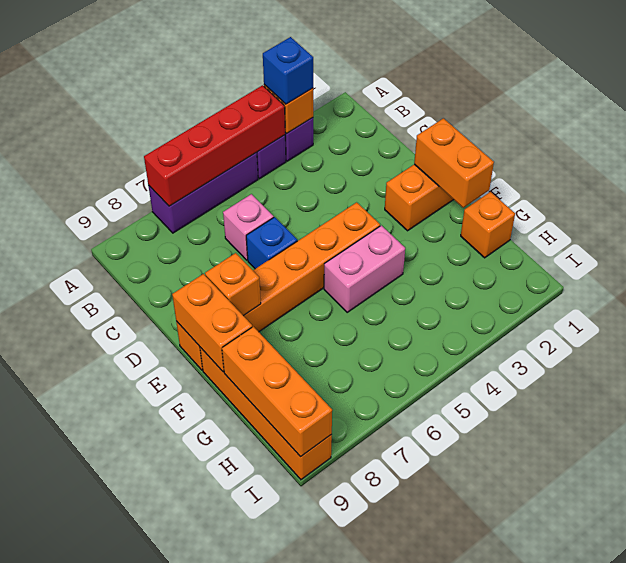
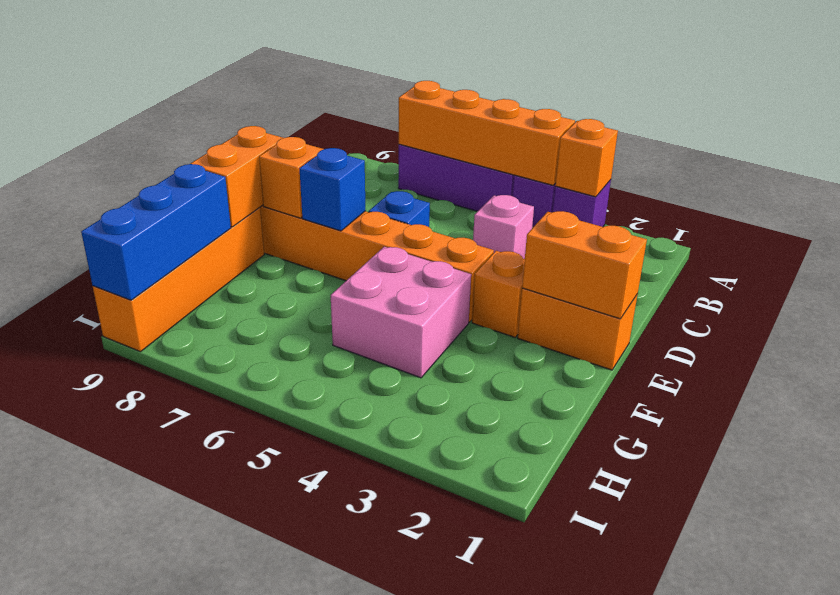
blue 1x1 brick [263,37,313,104] -> blue 1x1 brick moved to [299,148,366,231]
red 1x4 brick [144,85,285,206] -> orange 1x4 brick [399,81,575,185]
pink 1x1 brick [223,194,274,260] -> pink 1x1 brick moved to [473,195,534,259]
orange 1x2 brick [414,118,494,208] -> orange 1x2 brick turned to [522,211,647,319]
pink 1x2 brick [324,225,405,312] -> pink 2x2 brick [331,247,471,378]
orange 1x1 brick [461,192,515,258] -> orange 1x1 brick moved to [472,251,525,337]
orange 1x3 brick [222,327,332,457] -> blue 1x3 brick [81,164,231,300]

